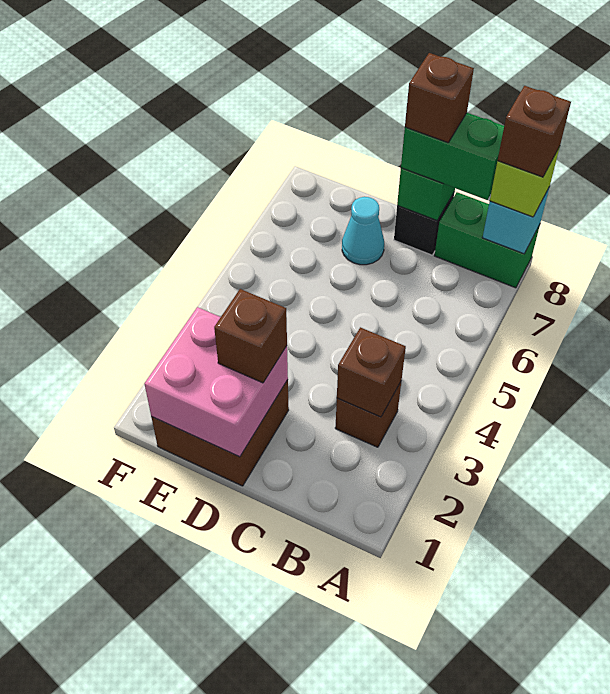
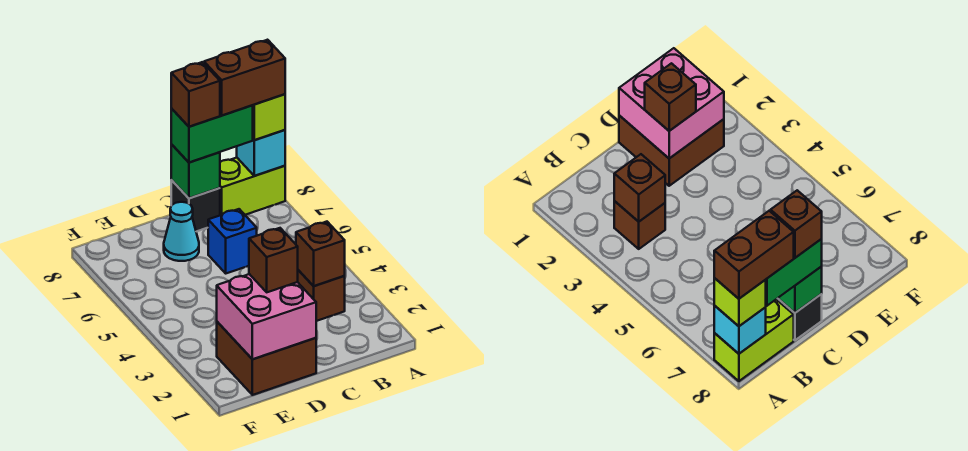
green 1x2 brick [434,192,540,288] -> lime 1x2 brick [220,158,285,215]
brown 1x1 brick [498,86,571,177] -> brown 1x2 brick [204,40,285,115]
none -> blue 1x1 brick [208,209,257,273]

